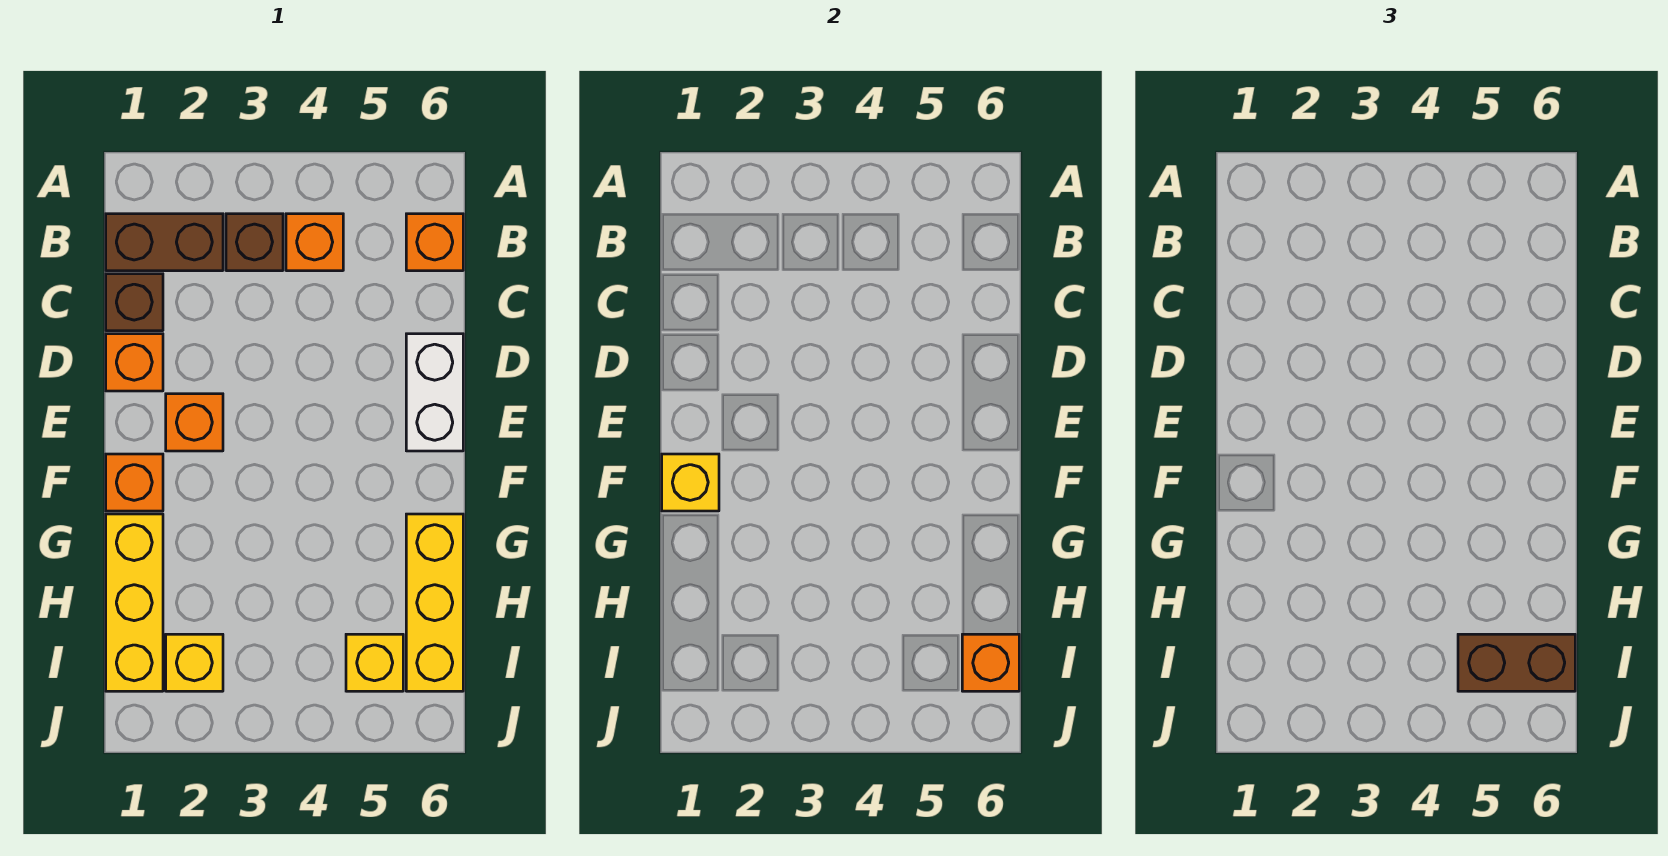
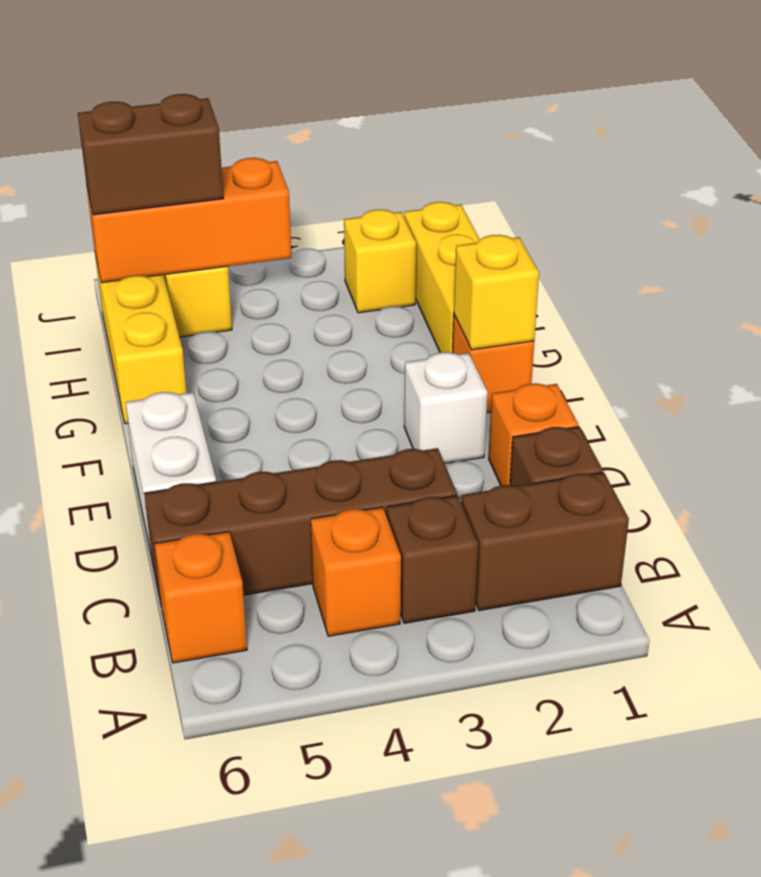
none -> brown 1x4 brick [144,448,457,607]
orange 1x1 brick [166,394,223,451] -> white 1x1 brick [404,352,488,464]
orange 1x1 brick [962,634,1019,691] -> orange 1x3 brick [87,158,292,283]

